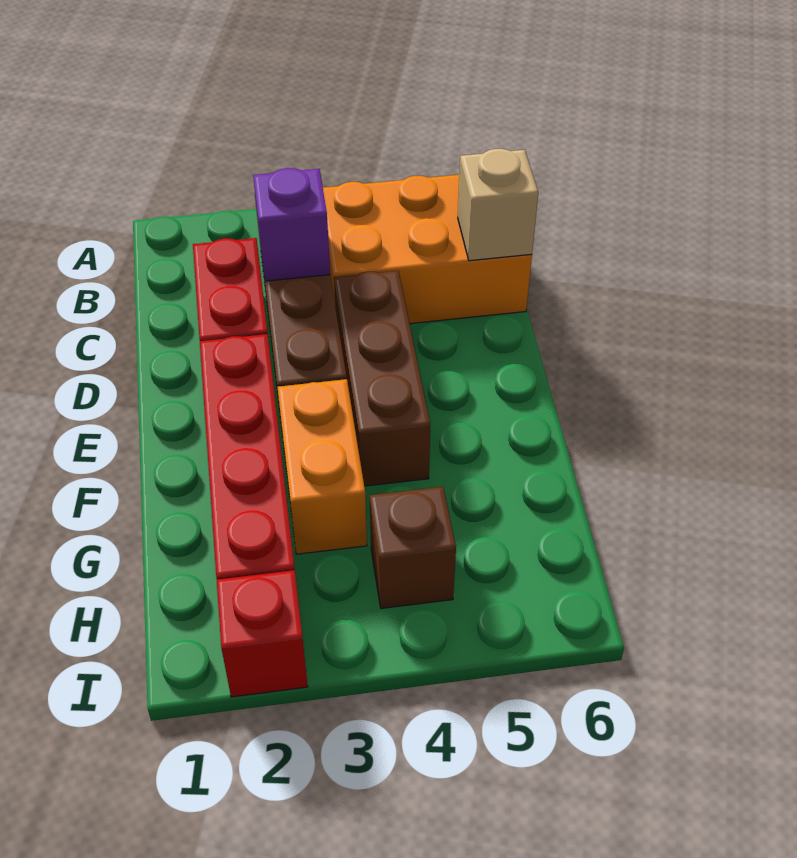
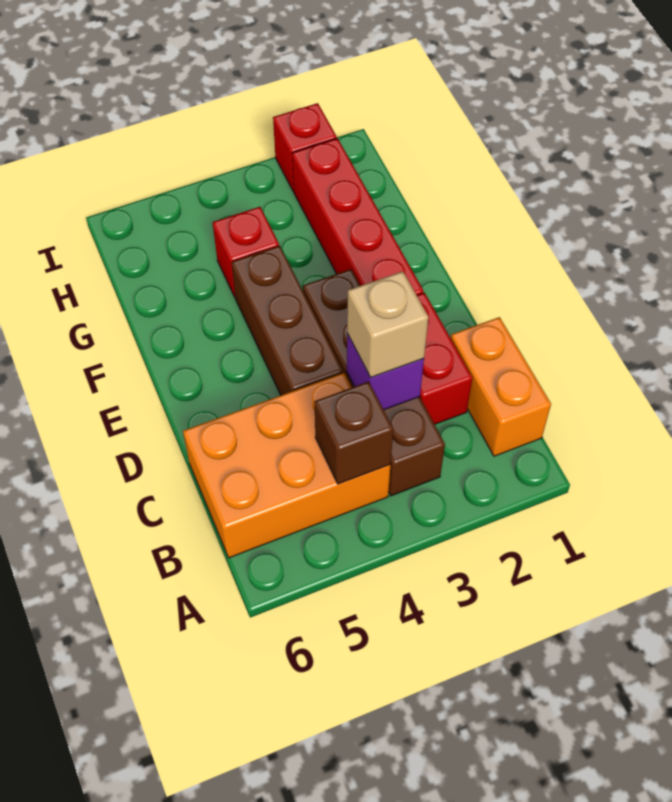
tan 1x1 brick [458,149,538,261] -> tan 1x1 brick moved to [347,271,428,377]
orange 1x2 brick [277,379,367,554] -> orange 1x2 brick moved to [451,317,551,456]
none -> red 1x1 brick [213,207,279,297]
brown 1x1 brick [370,487,456,608] -> brown 1x1 brick moved to [314,382,393,484]

